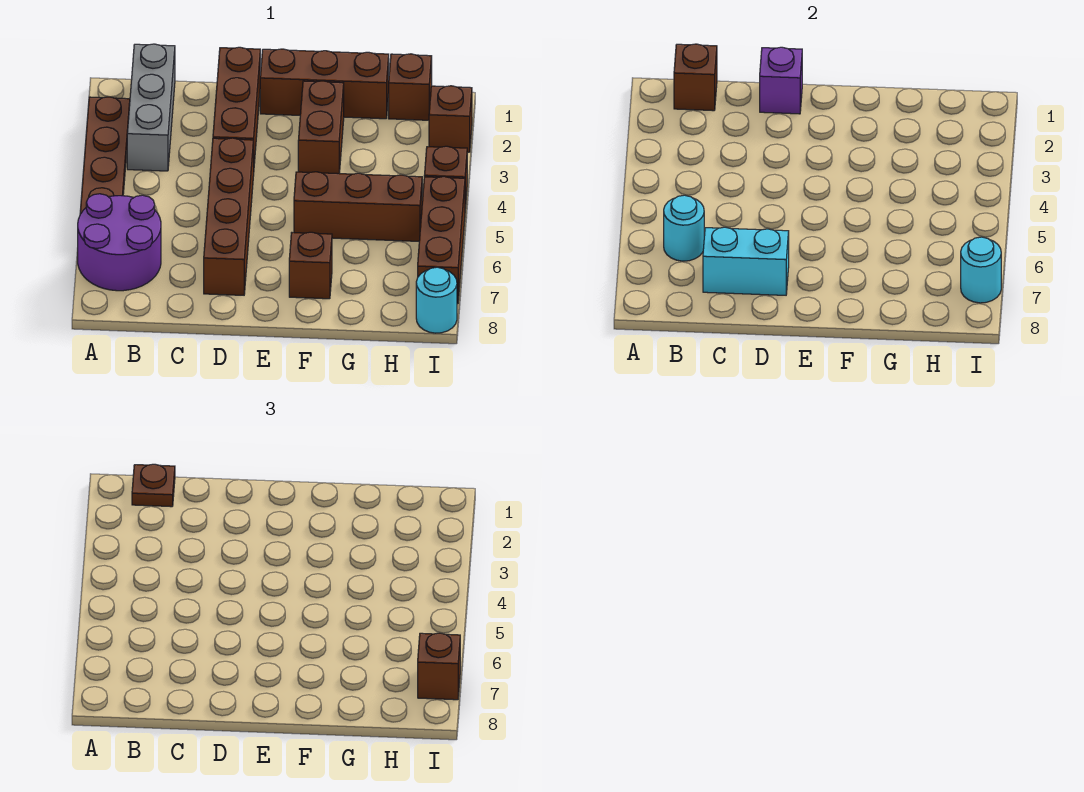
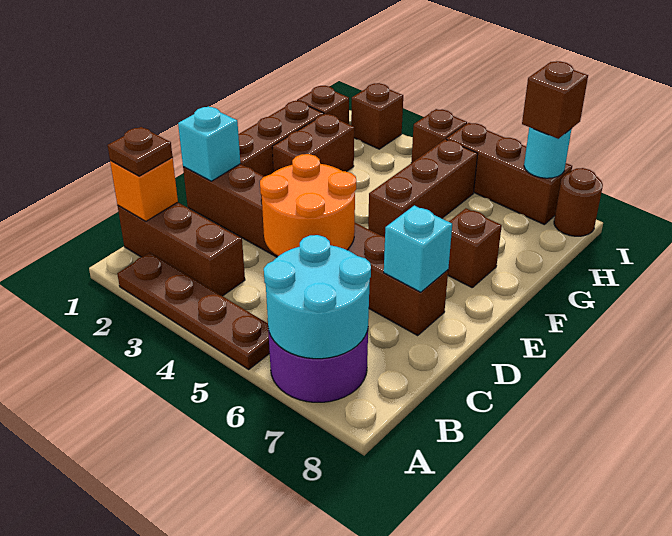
grey 1x3 brick [127,44,175,171] -> brown 1x3 brick [118,202,245,296]
brown 1x1 brick [674,44,717,111] -> orange 1x1 brick [110,158,178,221]
cyan 1x1 round brick [664,195,704,261] -> cyan 2x2 round brick [264,235,371,359]
none -> orange 2x2 round brick [260,154,356,256]
cyan 1x2 brick [703,227,789,295] -> cyan 1x1 brick [384,205,452,292]
purple 1x1 brick [760,47,802,114] -> cyan 1x1 brick [178,106,240,181]
brown 1x2 brick [298,81,344,174] -> brown 1x2 brick turned to [272,114,354,172]
cyan 1x1 round brick [416,267,457,333] -> brown 1x1 round brick [554,168,603,236]

